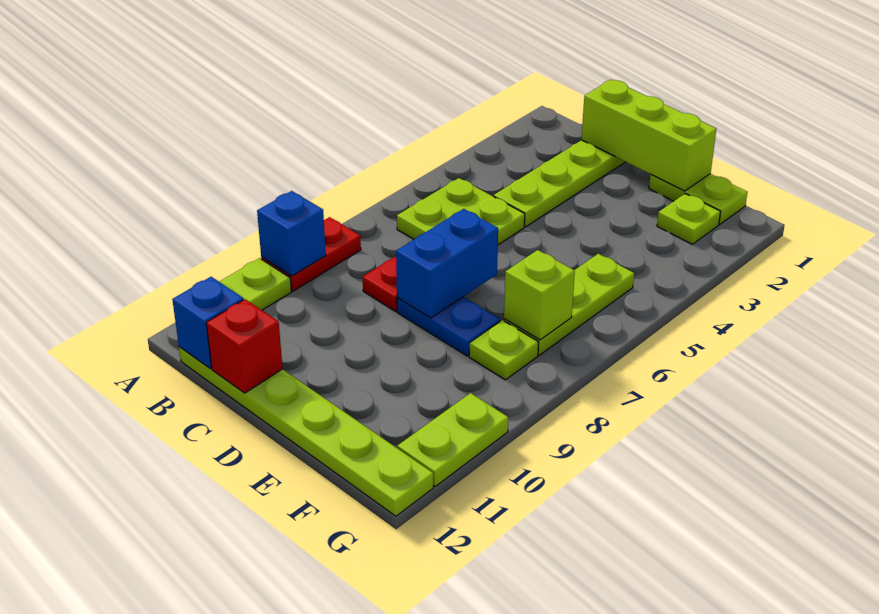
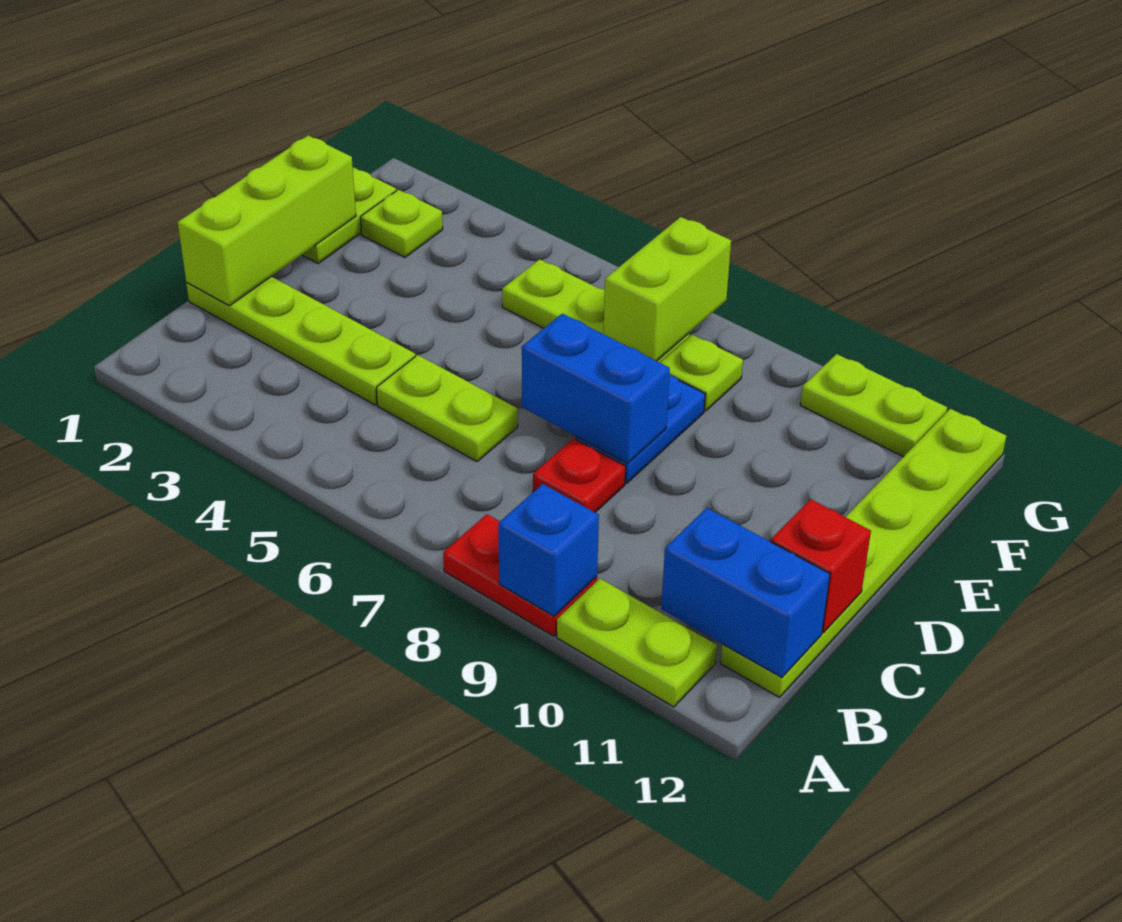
lime 2x2 plate [397,178,525,245] -> lime 1x2 plate [376,355,518,461]
blue 1x1 brick [172,277,244,369] -> blue 1x2 brick [661,508,830,677]
lime 1x1 brick [504,250,575,340] -> lime 1x2 brick [603,217,731,361]

